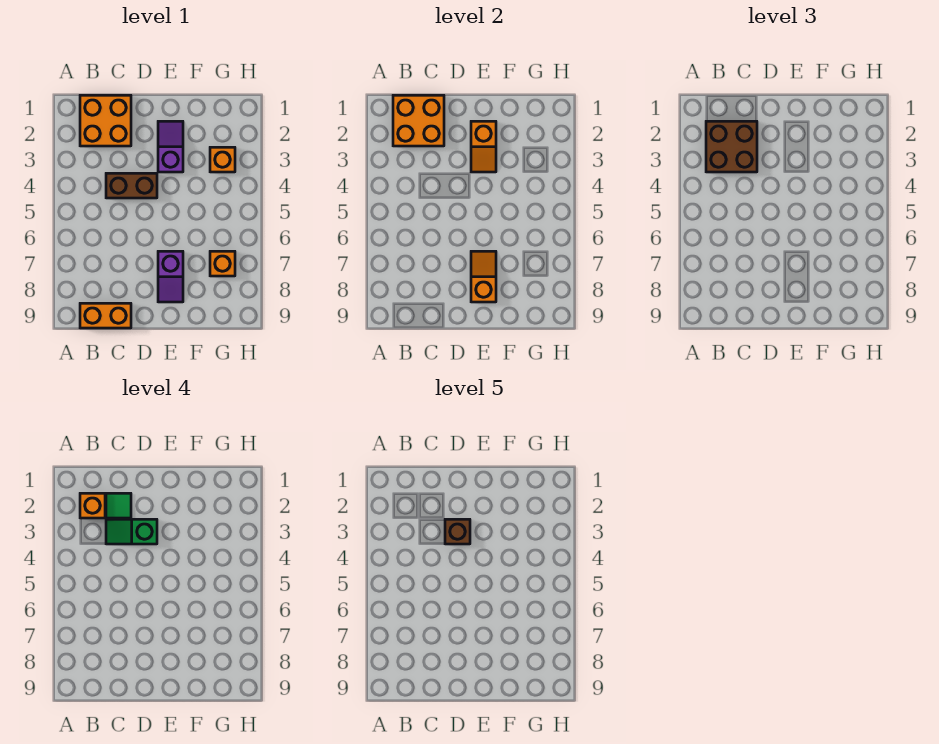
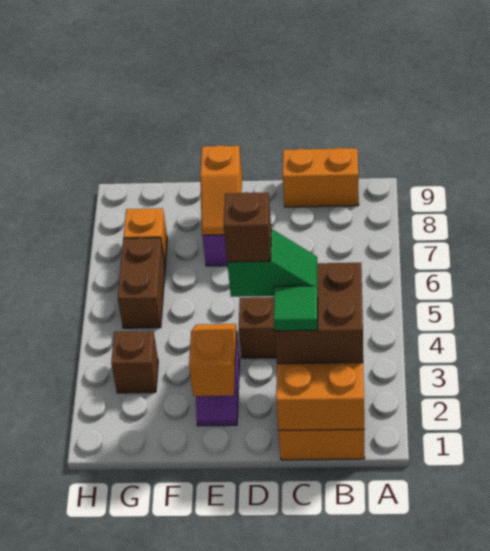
orange 1x1 brick [80,493,105,518] -> none
orange 1x1 brick [210,147,235,172] -> brown 1x1 brick [111,331,158,393]
none -> brown 1x2 brick [118,238,165,328]

